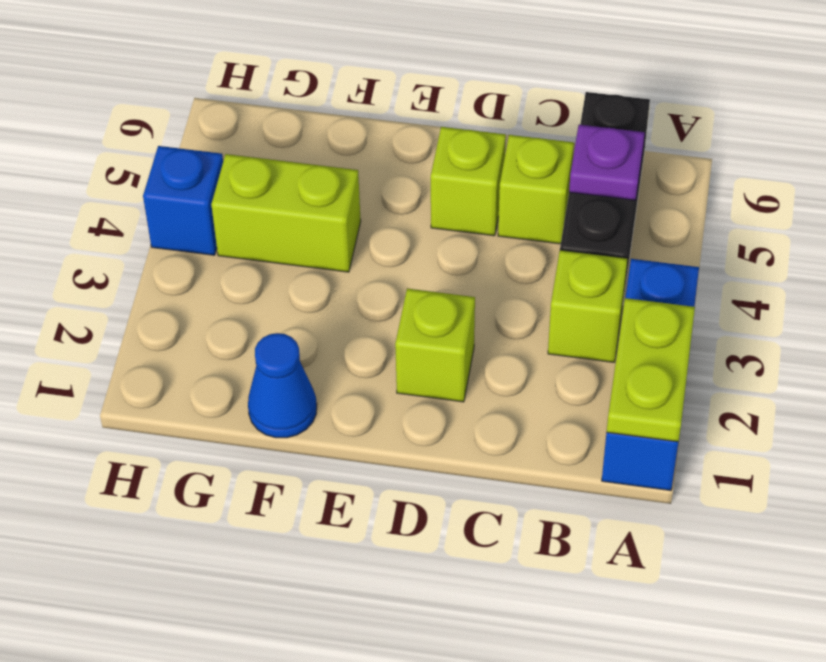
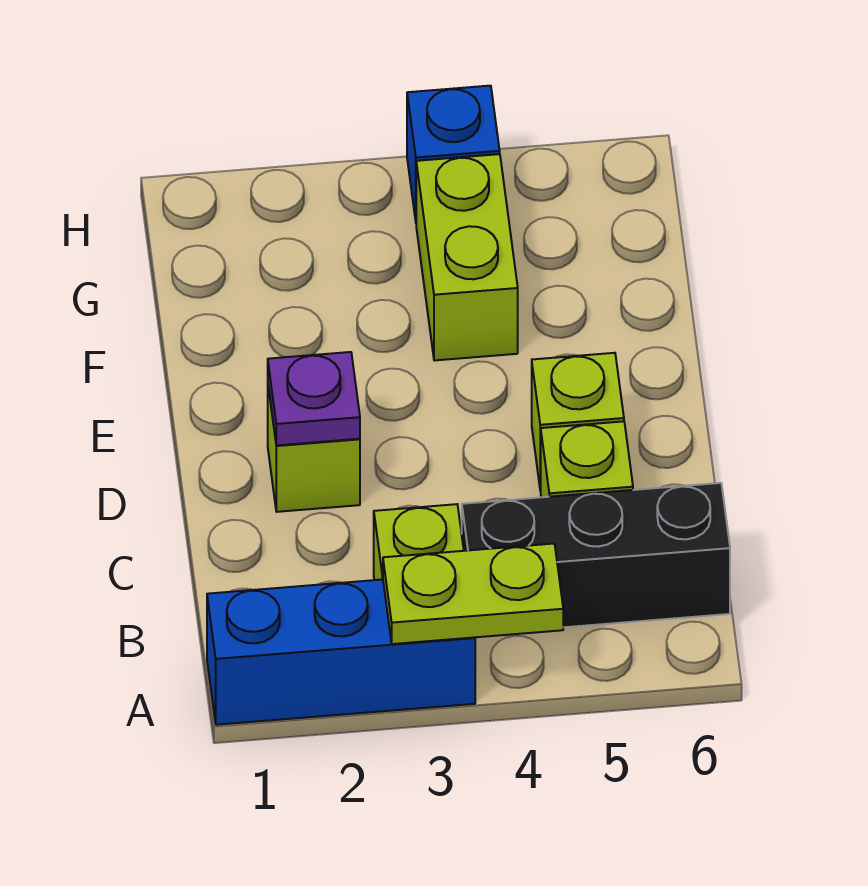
lime 1x2 plate [607,298,695,442] -> lime 1x2 plate moved to [383,544,563,644]
purple 1x1 plate [569,125,645,200] -> purple 1x1 plate moved to [268,352,360,445]
blue 1x1 cone [248,333,317,438] -> none

